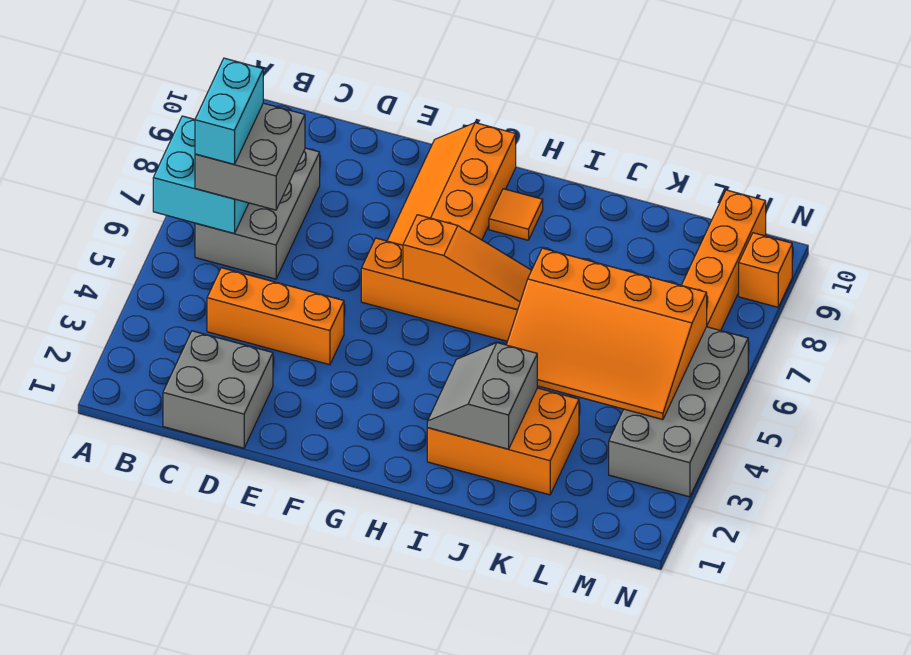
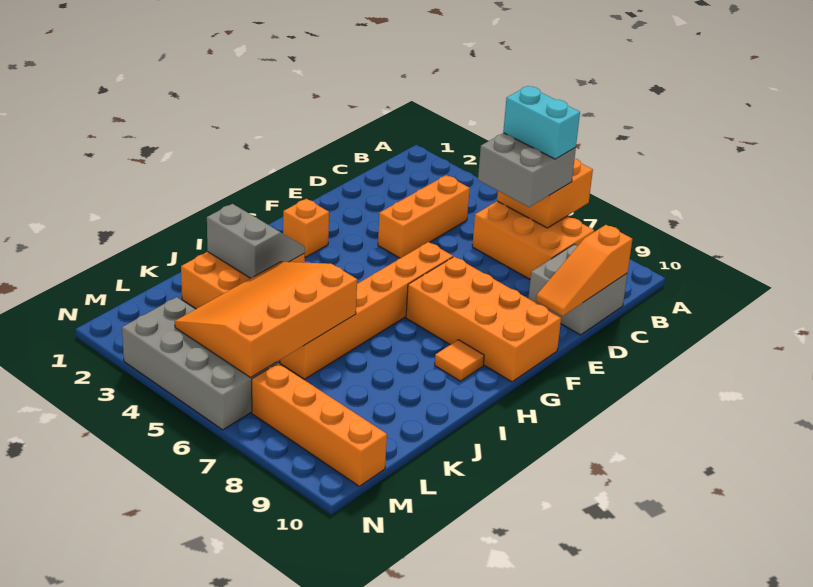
cyan 2x2 brick [153,116,249,233] -> orange 2x2 brick [497,159,593,228]
grey 2x3 brick [195,148,320,279] -> orange 2x3 brick [472,201,594,279]
grey 2x2 brick [163,331,273,448] -> grey 2x2 brick moved to [528,244,628,335]
orange 2x4 slope [387,123,516,245] -> orange 2x4 brick [406,257,561,382]
orange 1x3 slope [403,215,532,310] -> orange 1x3 slope moved to [536,225,632,316]
orange 1x1 brick [739,233,792,307] -> orange 1x1 brick moved to [283,199,329,257]

